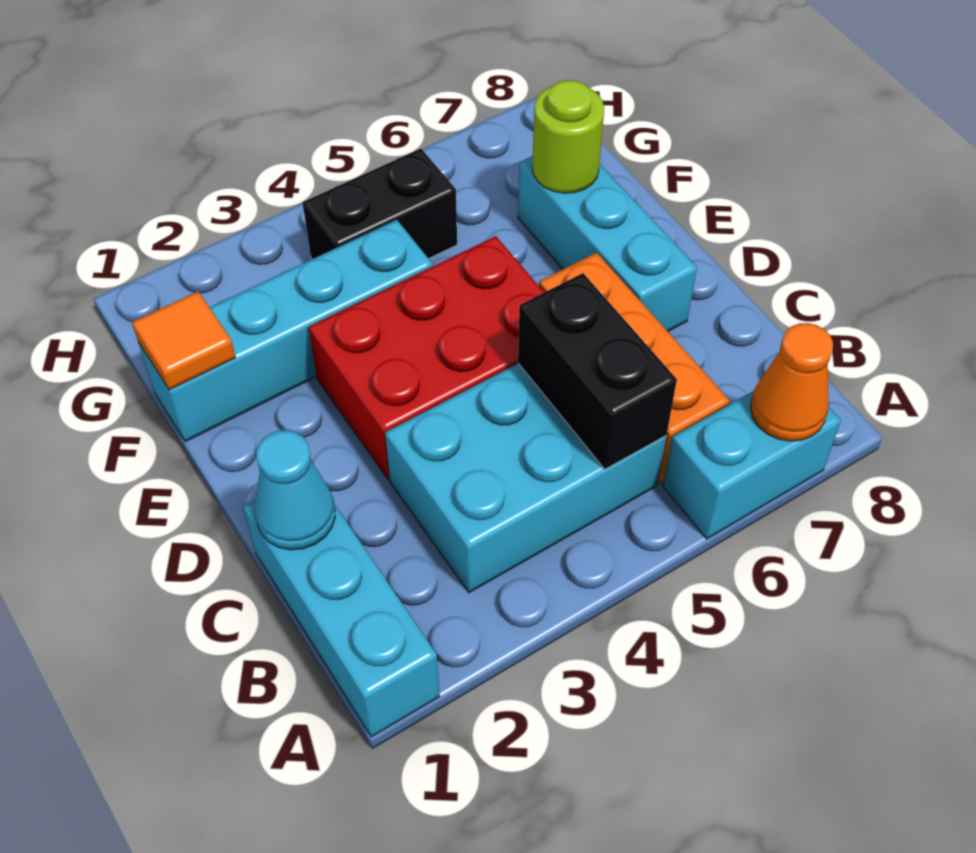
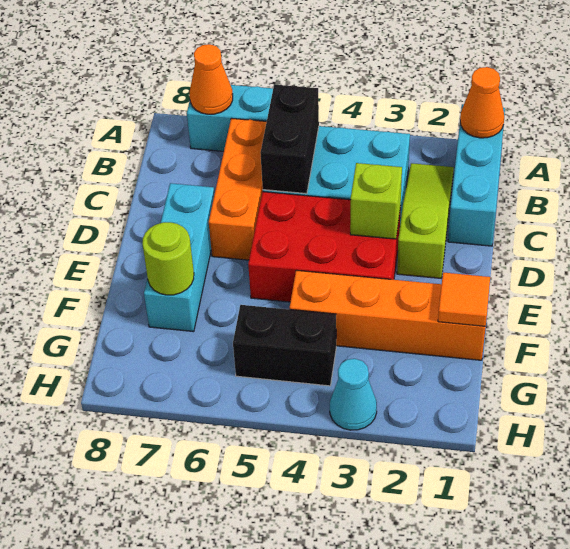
none -> orange 1x1 cone [460,67,504,138]
none -> lime 1x3 slope [397,163,454,278]
cyan 1x1 cone [255,430,335,550] -> cyan 1x1 cone moved to [330,359,377,430]
none -> lime 1x1 brick [350,163,402,239]
cyan 1x4 brick [138,220,433,442] -> orange 1x4 brick [290,270,486,360]

